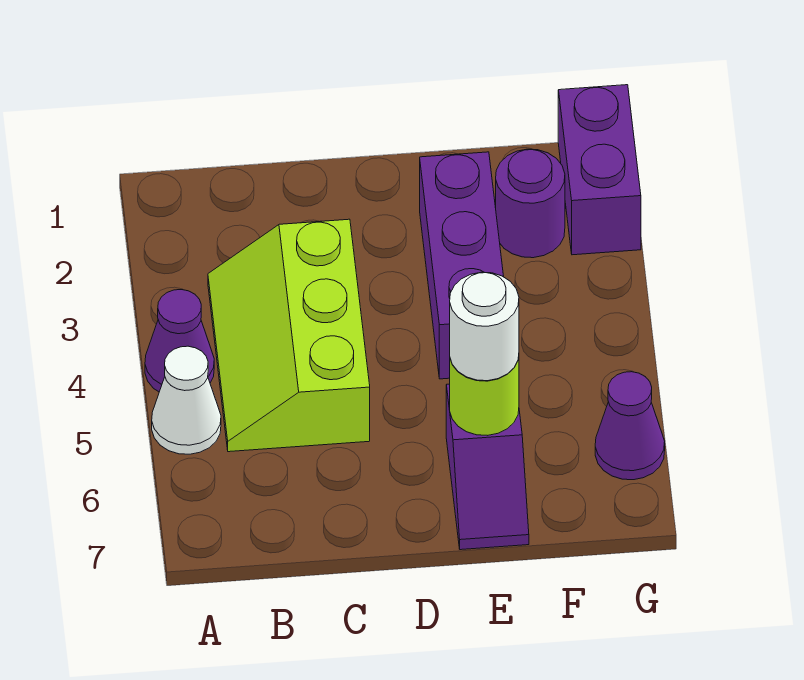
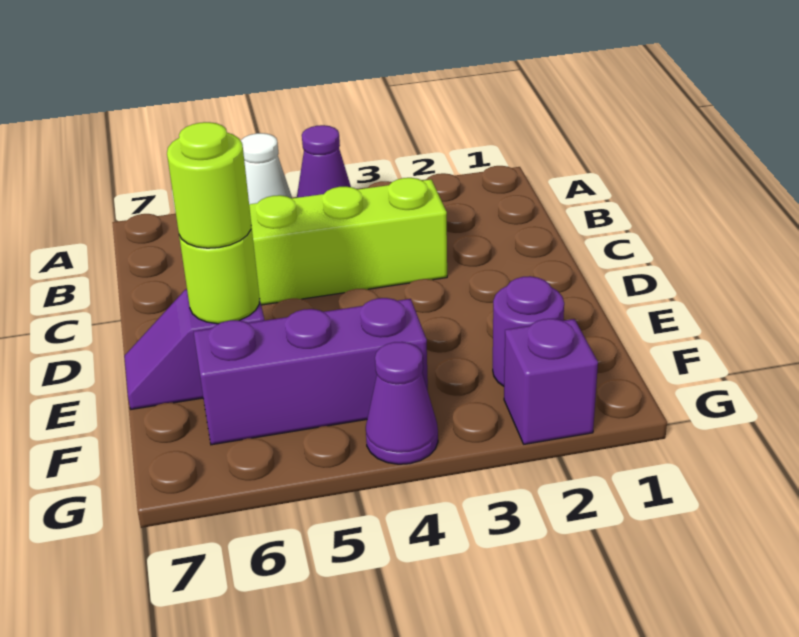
purple 1x3 brick [420,152,504,379] -> purple 1x3 brick moved to [194,298,428,445]
white 1x1 round brick [450,272,519,381] -> lime 1x1 round brick [167,122,251,248]
purple 1x2 brick [558,85,641,255] -> purple 1x1 brick [504,319,598,444]
purple 1x1 cone [595,372,665,480] -> purple 1x1 cone moved to [366,342,438,464]

